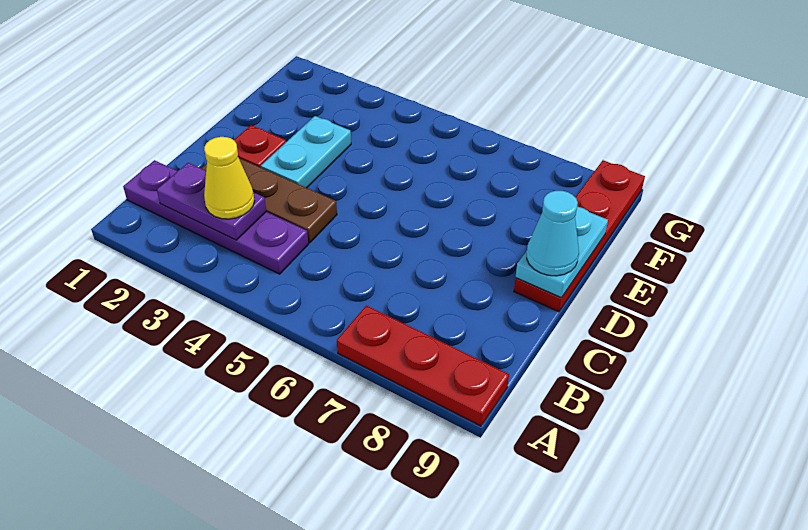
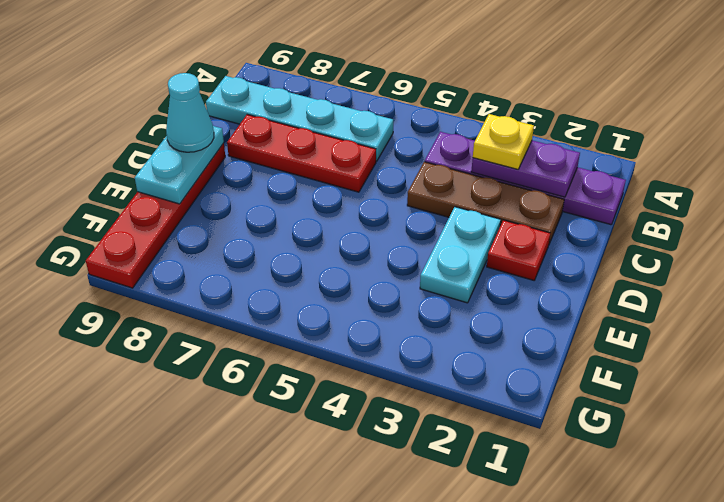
red 1x3 plate [337,306,509,426] -> red 1x3 plate moved to [227,115,376,192]
yellow 1x1 cone [204,137,254,219] -> yellow 1x1 plate [473,114,534,169]
none -> cyan 1x4 plate [206,76,393,161]

